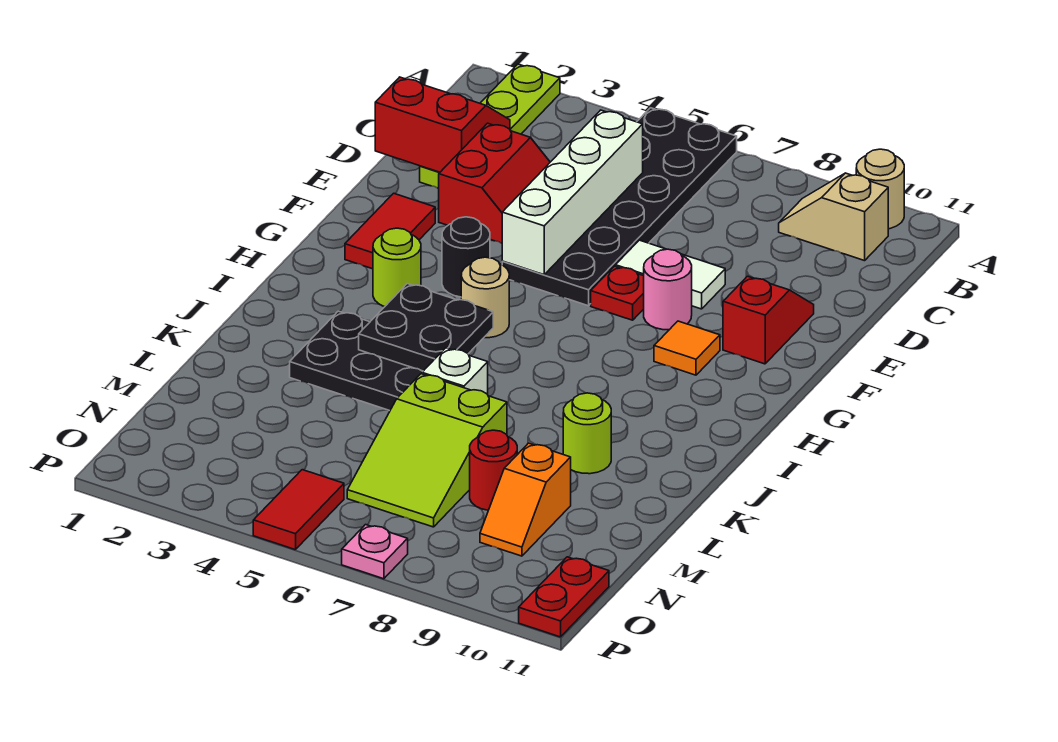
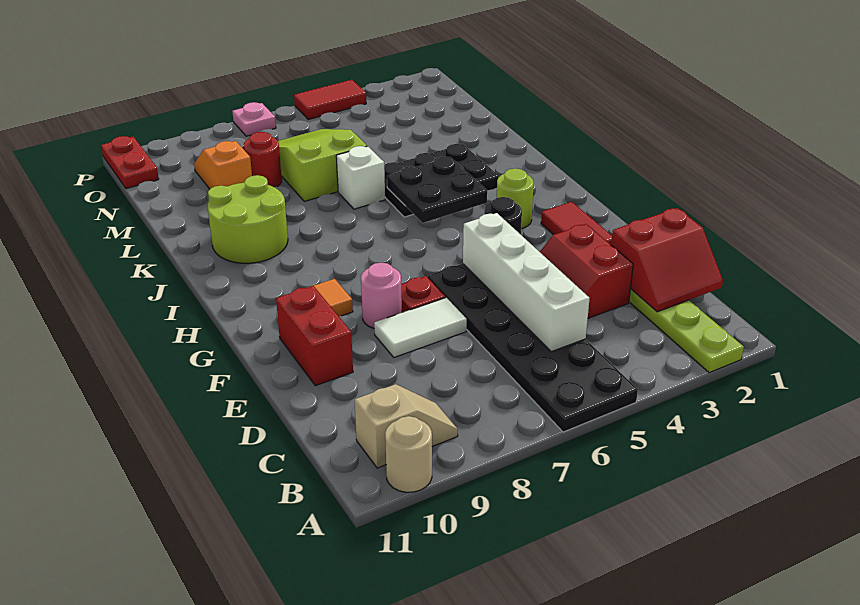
red 1x2 slope [723,276,814,364] -> red 1x2 brick [276,286,353,386]
tan 1x1 round brick [461,257,509,338] -> none
lime 1x1 round brick [563,393,611,474] -> lime 2x2 round brick [208,175,288,263]
red 1x2 tile [253,470,344,550] -> red 1x2 tile turned to [294,80,366,119]

